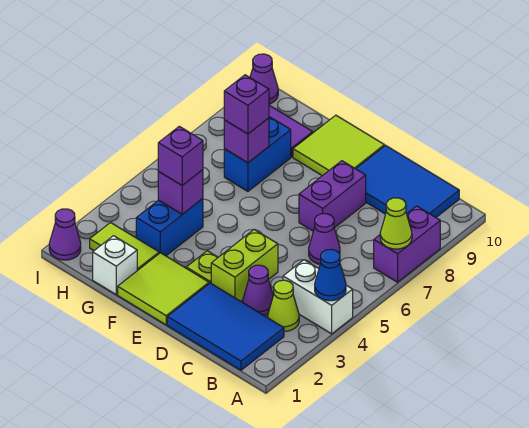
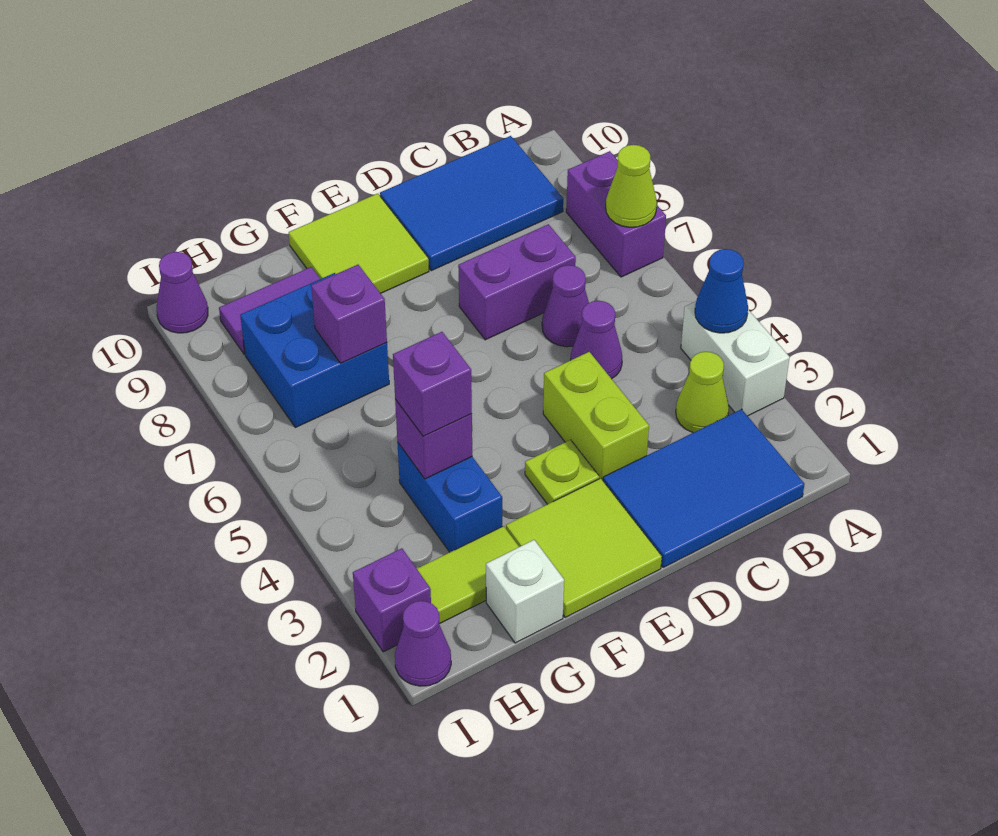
white 1x2 brick [283,260,353,334] -> white 1x2 brick turned to [681,302,790,416]
purple 1x1 cone [243,265,273,316] -> purple 1x1 cone moved to [571,301,622,379]
purple 1x2 brick [299,161,366,231] -> purple 1x2 brick turned to [458,224,576,340]
blue 1x2 brick [224,117,291,191] -> blue 2x2 brick [240,273,389,427]
purple 1x1 brick [224,75,269,134] -> purple 1x1 brick moved to [353,548,431,652]

